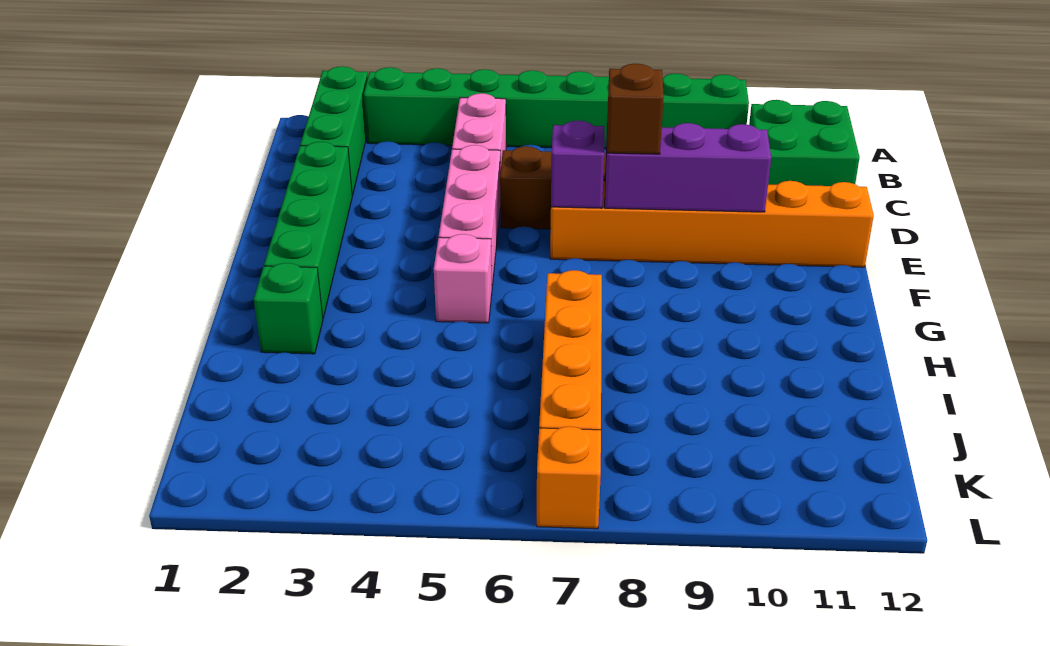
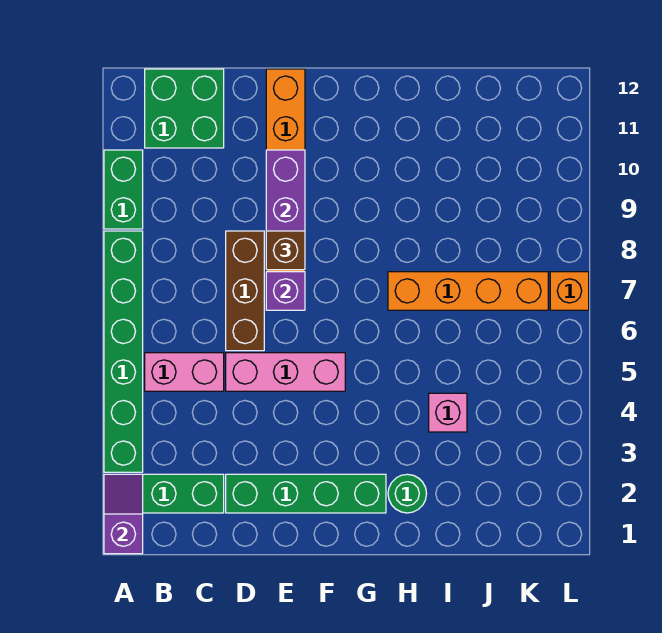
none -> purple 1x2 slope [104,474,143,554]
pink 1x1 brick [434,234,492,323] -> pink 1x1 brick moved to [429,393,467,432]
green 1x1 brick [254,263,323,354] -> green 1x1 round brick [388,474,427,513]

